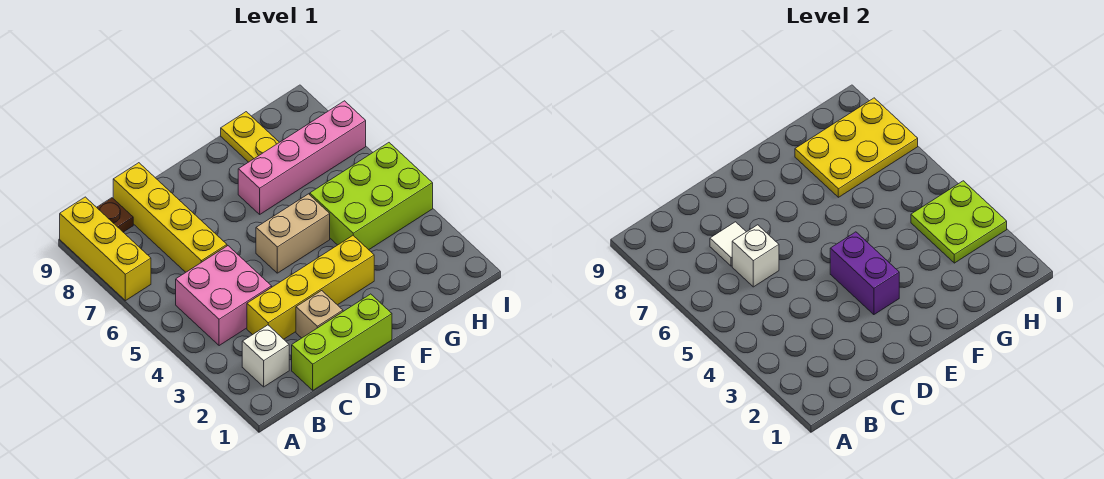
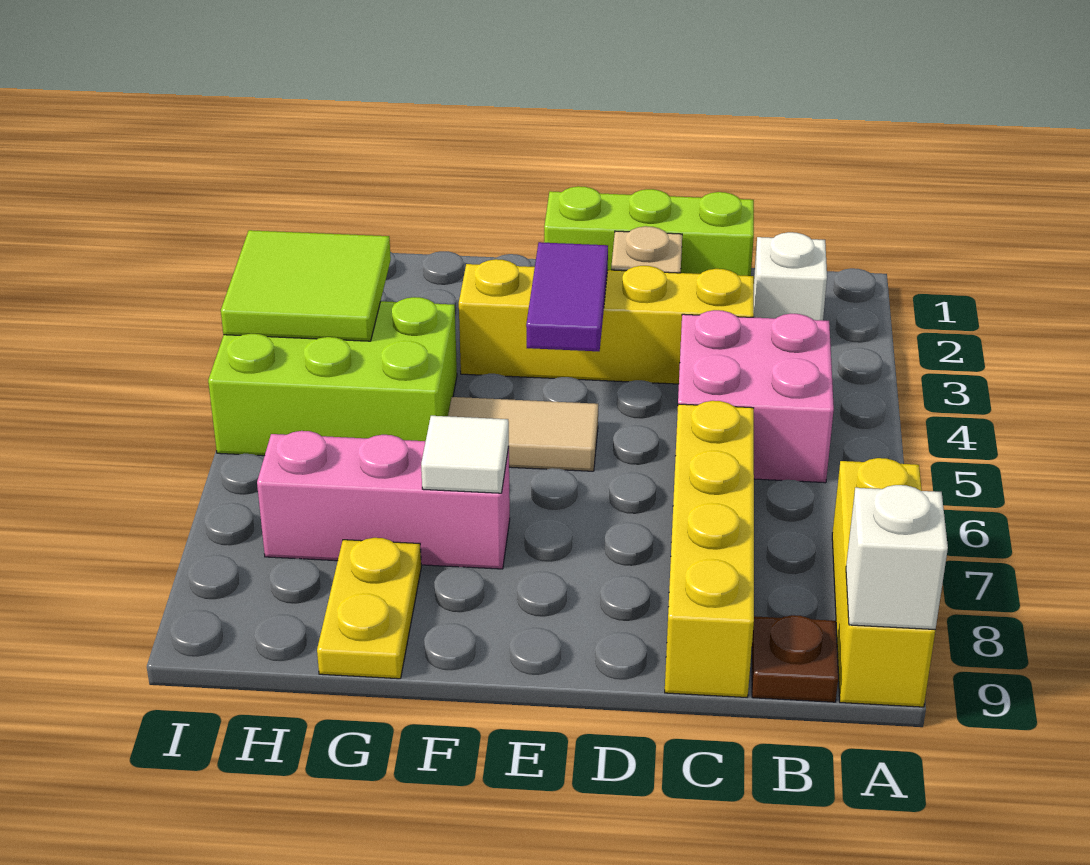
white 1x1 brick [732,225,779,287] -> white 1x1 brick moved to [846,485,948,630]
white 1x1 tile [710,222,746,266] -> white 1x1 tile moved to [421,416,509,493]
purple 1x2 brick [830,232,899,315] -> purple 1x2 tile [526,242,608,351]
tan 1x2 brick [256,194,330,273] -> tan 1x2 tile [448,397,598,471]
pink 1x4 brick [238,101,366,214] -> pink 1x3 brick [257,431,510,569]
yellow 2x3 plate [795,98,918,197] -> none
lime 2x2 plate [911,181,1007,263] -> lime 2x2 tile [221,230,391,341]

